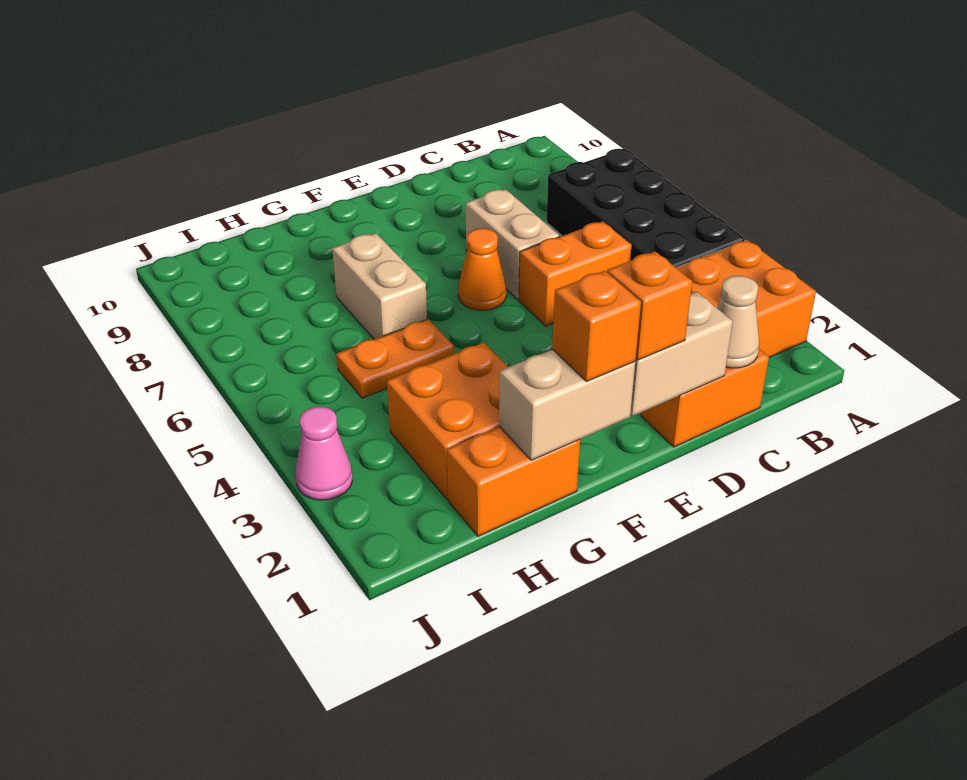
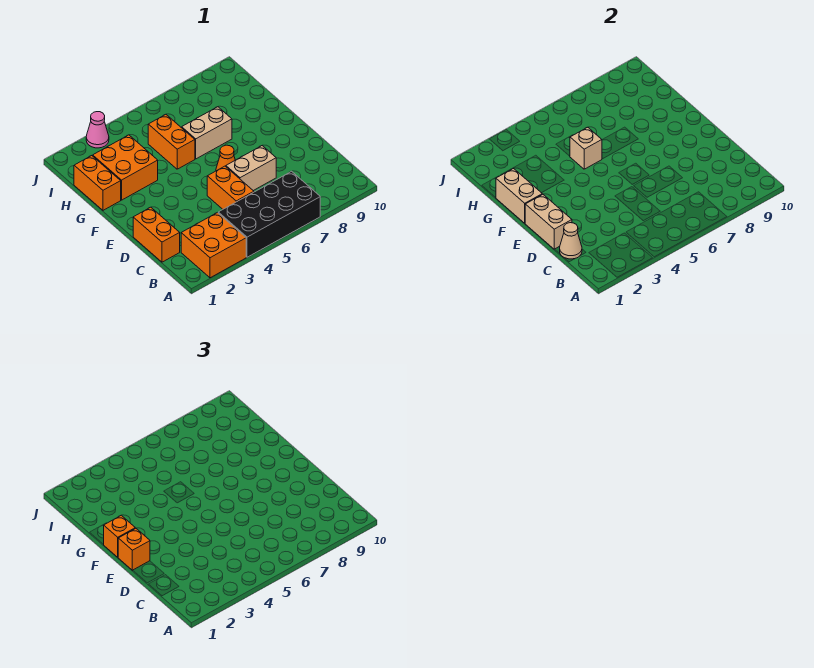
orange 1x2 plate [336,319,454,398] -> orange 1x2 brick [148,114,195,169]
none -> tan 1x1 brick [570,127,602,169]

